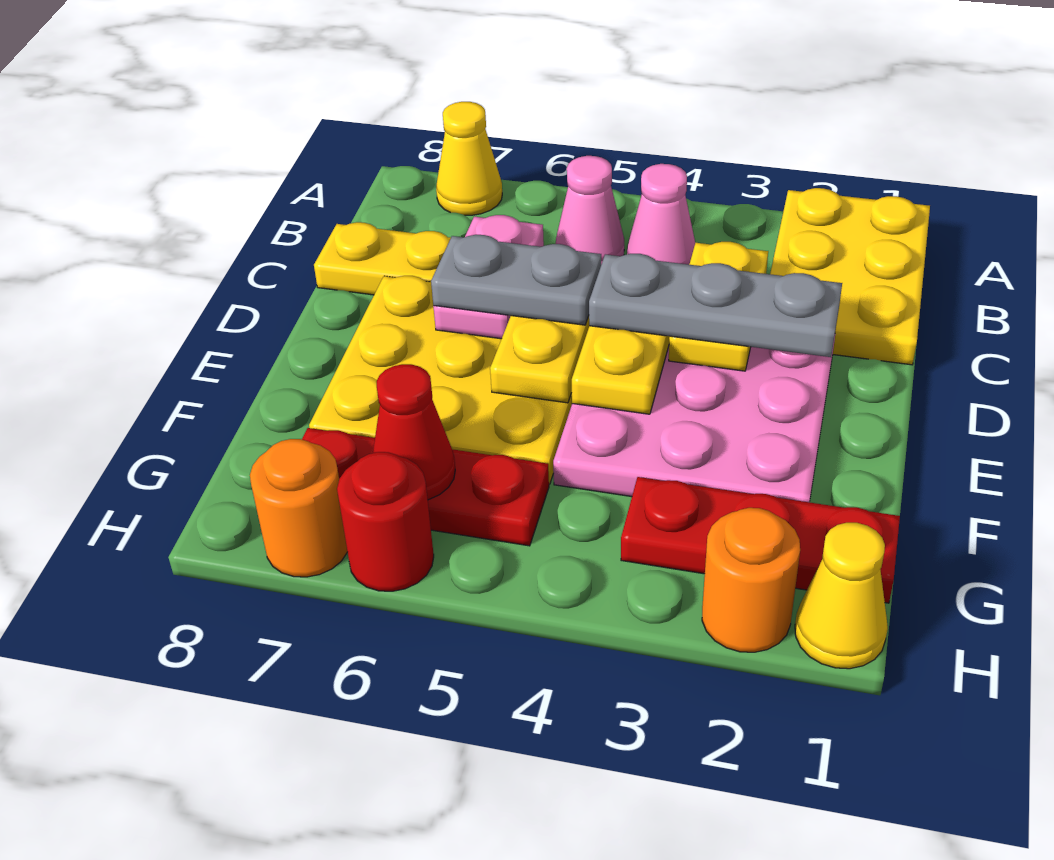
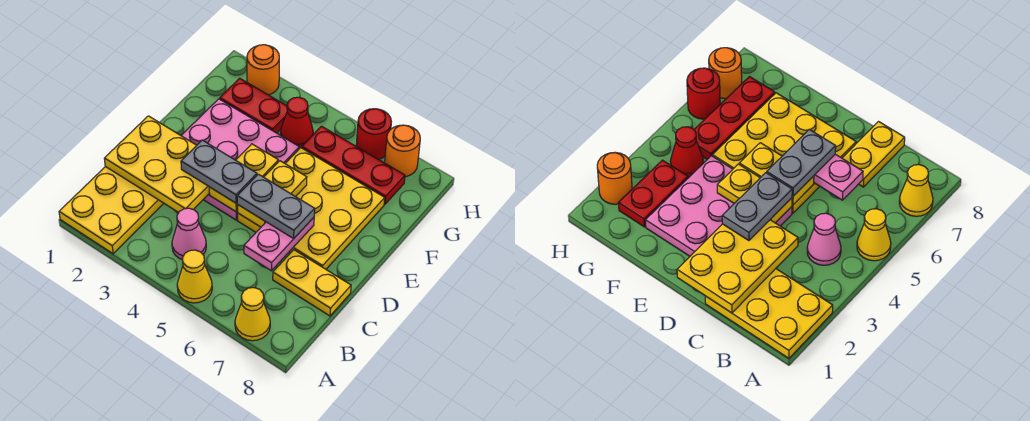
pink 1x1 cone [556,156,624,264] -> none
yellow 1x2 plate [669,242,768,371] -> yellow 2x3 plate [104,116,209,212]
grey 1x3 plate [589,254,842,357] -> grey 1x2 plate [181,140,257,203]
red 1x3 plate [621,477,900,603] -> red 1x2 plate [220,78,287,133]
red 1x1 cone [373,364,455,500] -> red 1x1 cone moved to [280,97,313,149]
yellow 1x1 cone [795,523,888,669] -> yellow 1x1 cone moved to [177,250,212,303]

